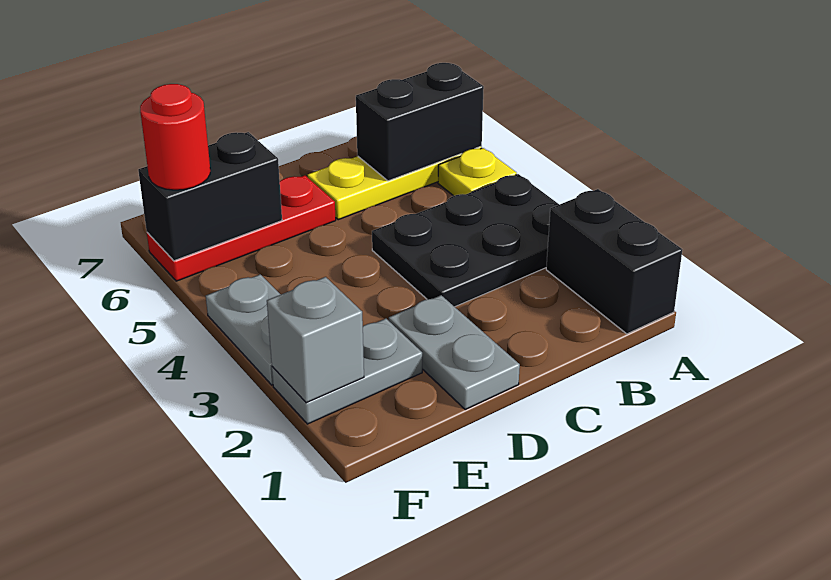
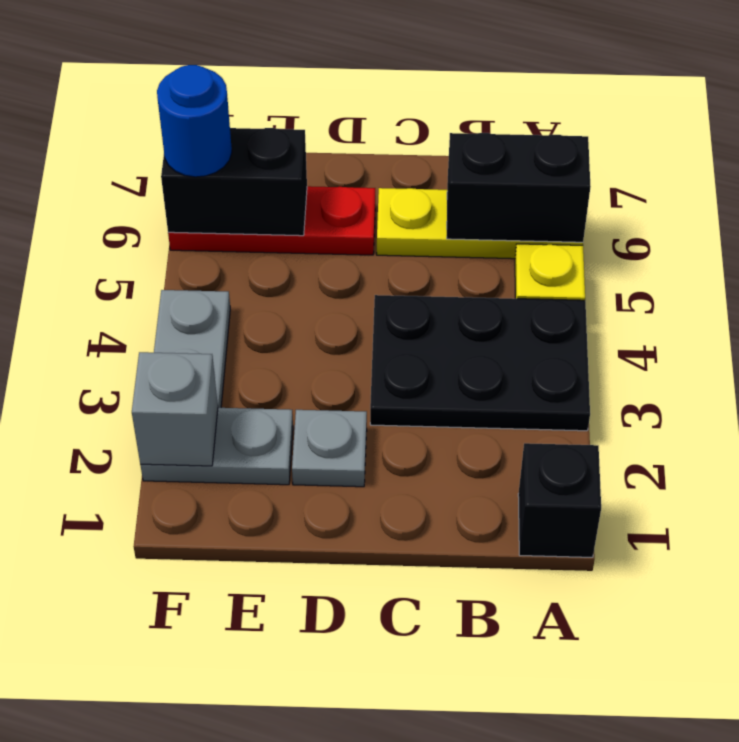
black 1x2 brick [546,189,682,334] -> black 1x1 brick [518,443,601,557]
grey 1x2 plate [389,295,520,410] -> grey 1x1 plate [292,410,367,487]
red 1x1 round brick [140,84,210,190] -> blue 1x1 round brick [157,65,232,177]

